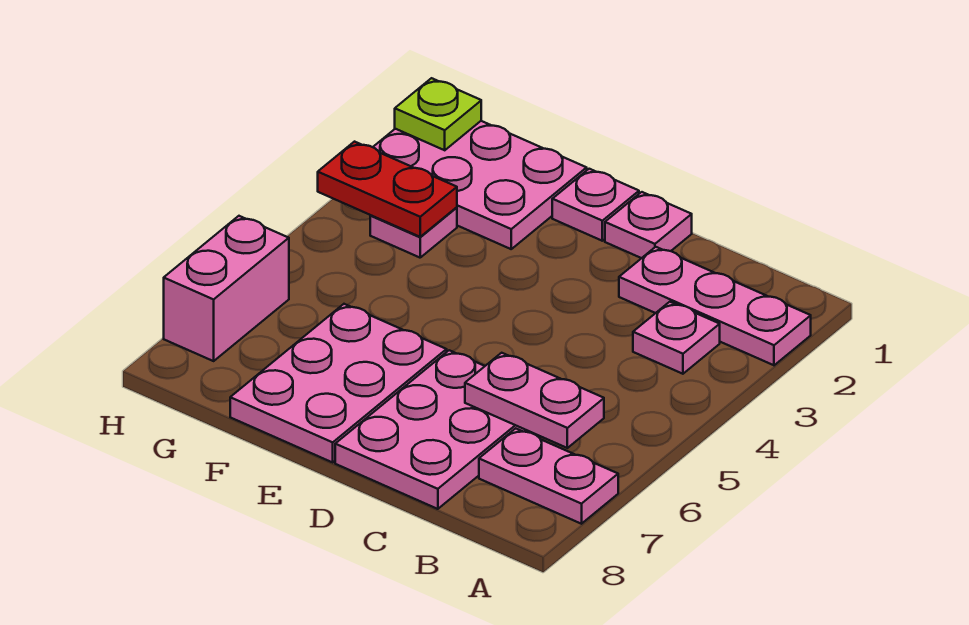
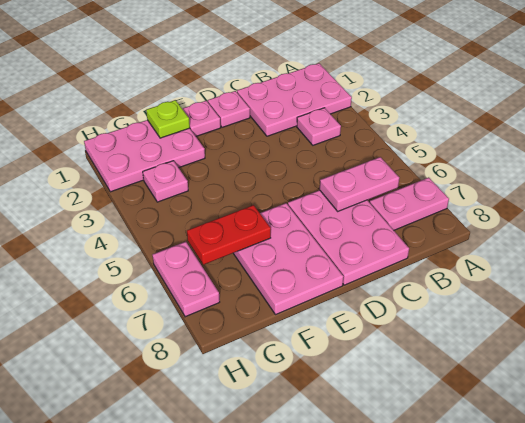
pink 1x3 plate [619,247,811,365] -> pink 2x3 plate [237,63,352,136]
red 1x2 plate [318,142,457,237] -> red 1x2 plate moved to [187,205,271,265]
lime 1x1 plate [395,78,481,150] -> lime 1x1 plate moved to [146,100,190,138]
pink 1x2 brick [164,216,289,361] -> pink 1x2 plate [153,242,220,317]

